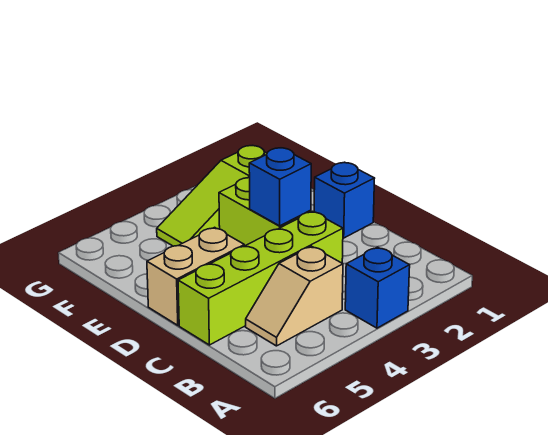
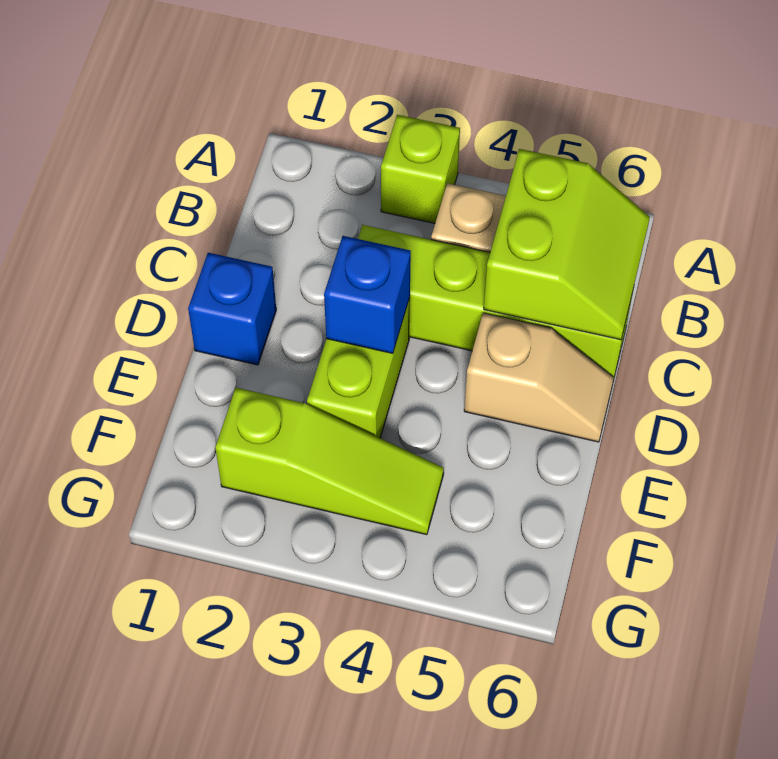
blue 1x1 brick [345,247,410,328] -> lime 1x1 brick [381,115,460,223]
none -> lime 2x2 slope [484,149,650,340]
tan 1x2 brick [147,227,244,325] -> tan 1x2 slope [464,313,614,442]

